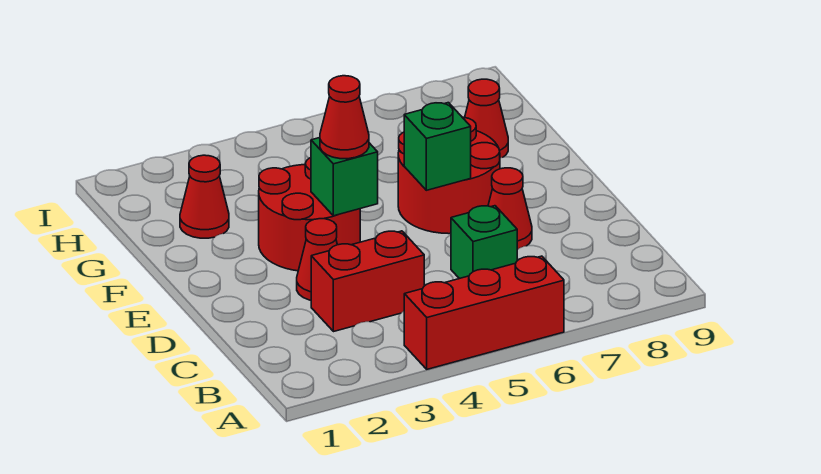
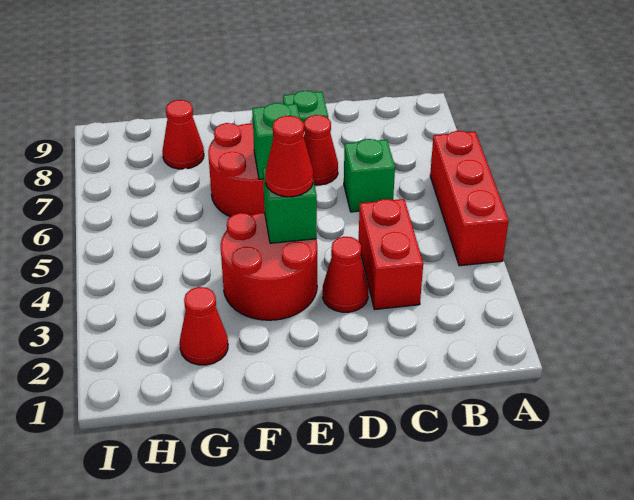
none -> green 1x1 plate [283,91,328,123]

